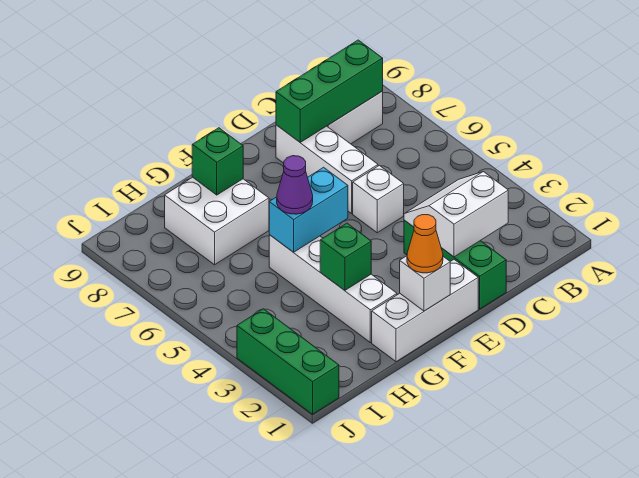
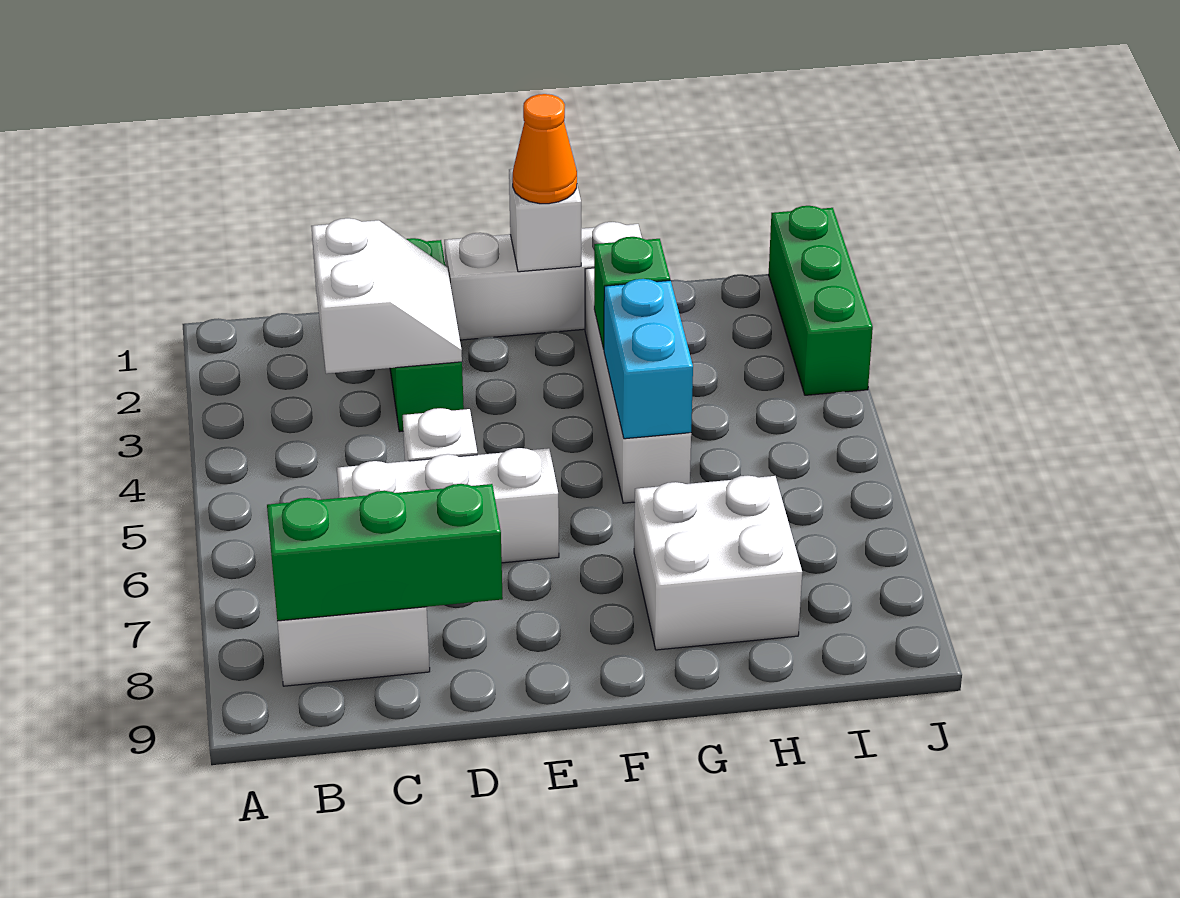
white 2x2 slope [404,172,508,257] -> white 2x2 slope turned to [311,218,462,374]
white 1x3 brick [276,125,378,214] -> white 1x3 brick turned to [337,448,559,563]
cyan 1x2 brick [269,167,348,252] -> cyan 1x2 brick turned to [604,279,693,439]
purple 1x1 cone [277,156,313,214] -> none
green 1x1 brick [192,128,243,195] -> none

